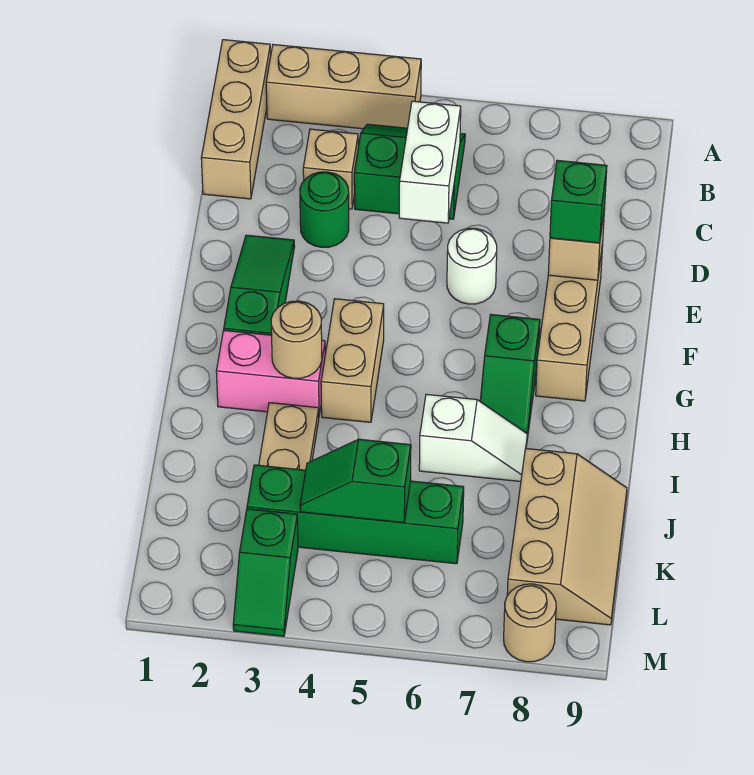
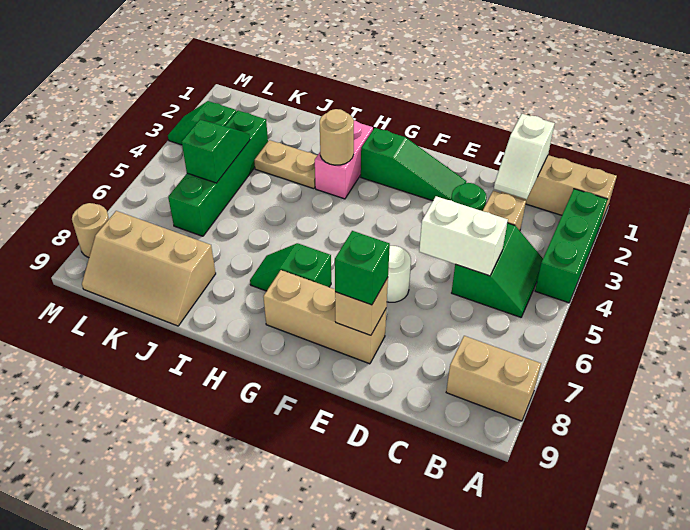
tan 1x3 brick [266,45,421,129] -> green 1x3 brick [535,189,608,303]
tan 1x2 brick [321,299,384,422] -> tan 1x2 brick moved to [446,336,541,421]
white 1x2 slope [419,394,527,482] -> white 1x2 slope moved to [494,114,555,199]

